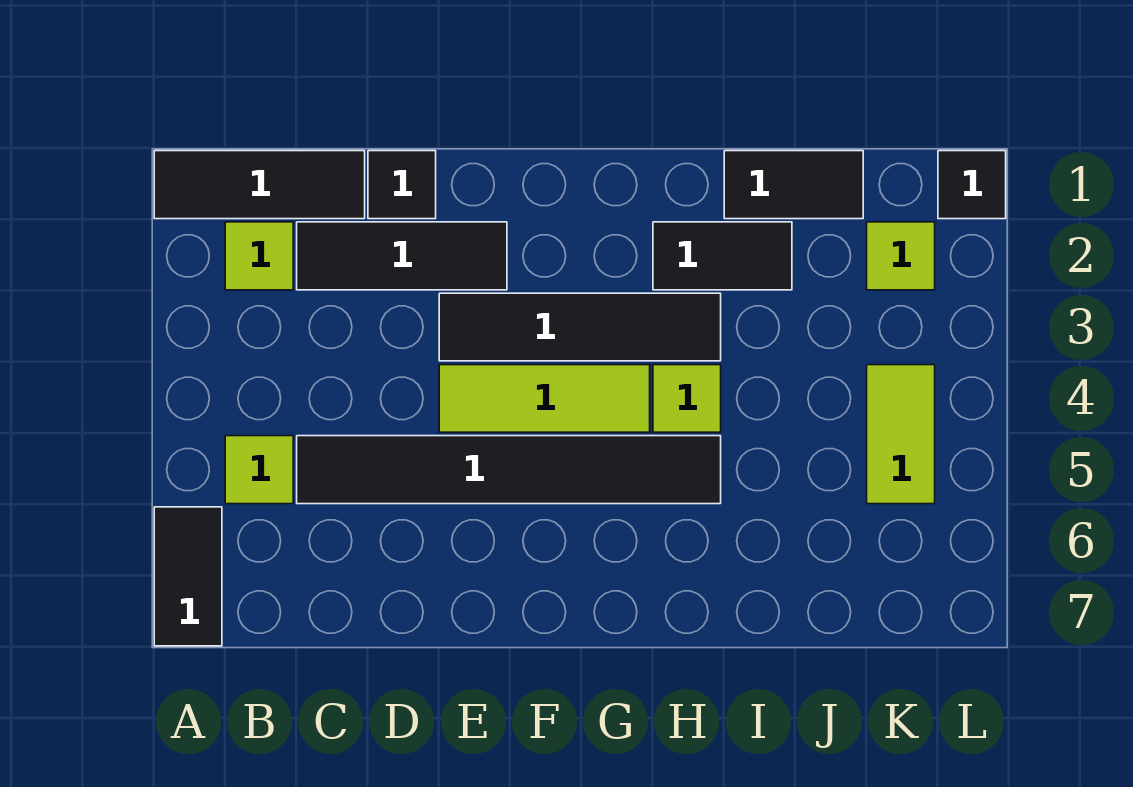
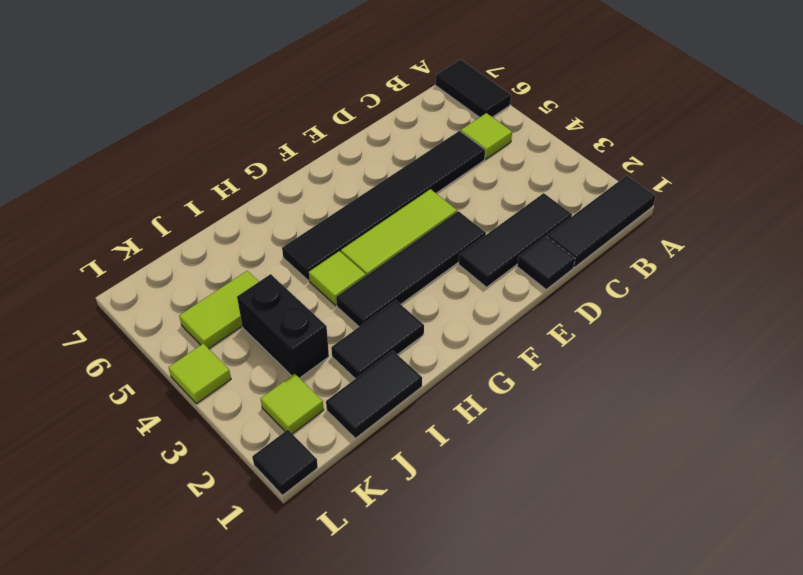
lime 1x1 tile [225,222,293,290] -> lime 1x1 tile moved to [168,343,231,404]
none -> black 1x2 brick [237,274,329,378]
lime 1x2 tile [867,365,935,504] -> lime 1x2 tile turned to [179,271,259,348]

